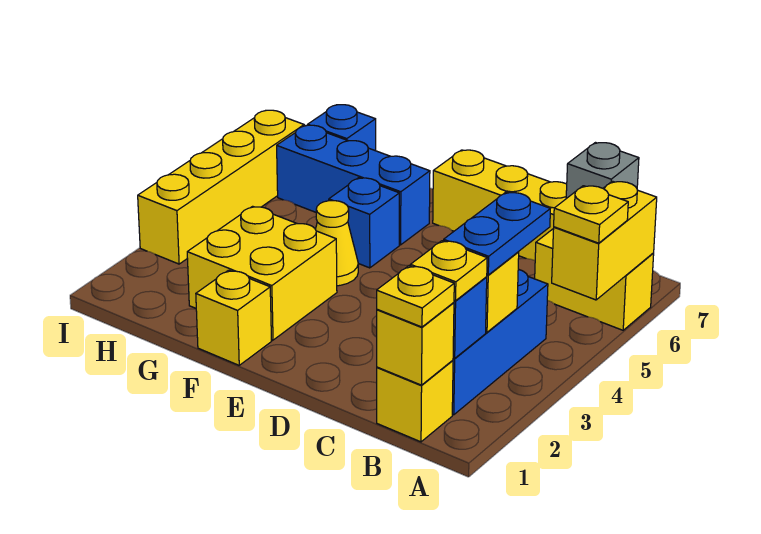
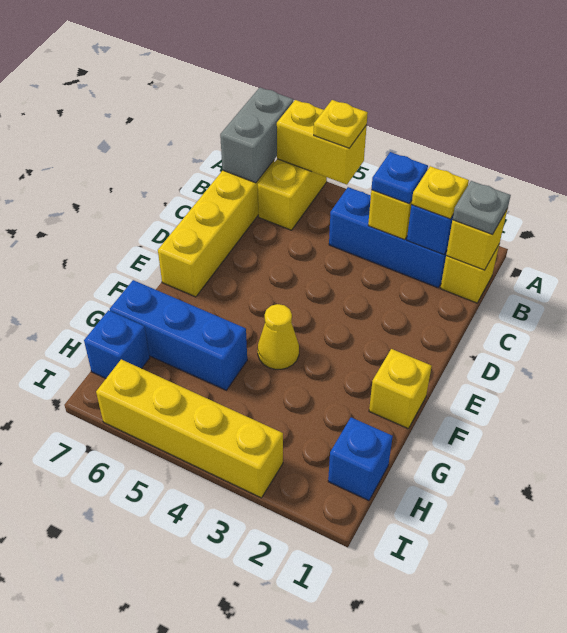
yellow 1x1 plate [377,266,454,327] -> grey 1x1 plate [453,181,511,234]
blue 1x2 plate [444,192,550,275] -> blue 1x1 plate [371,152,428,204]
grey 1x1 brick [566,143,639,199] -> grey 1x2 brick [220,88,293,183]
yellow 2x2 brick [187,206,337,340] -> none
blue 1x1 brick [329,178,399,268] -> blue 1x1 brick moved to [328,418,393,501]
blue 1x3 brick [277,125,430,245] -> blue 1x3 brick turned to [110,280,247,390]

